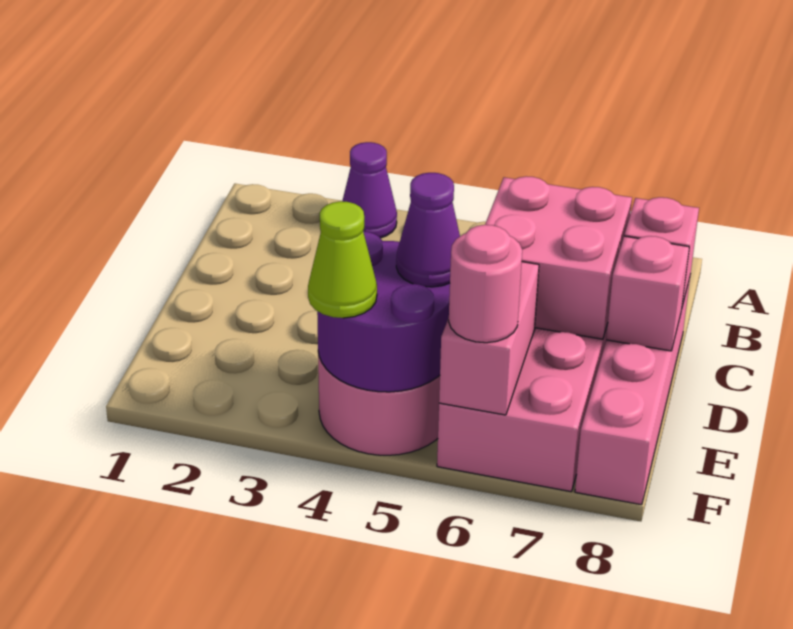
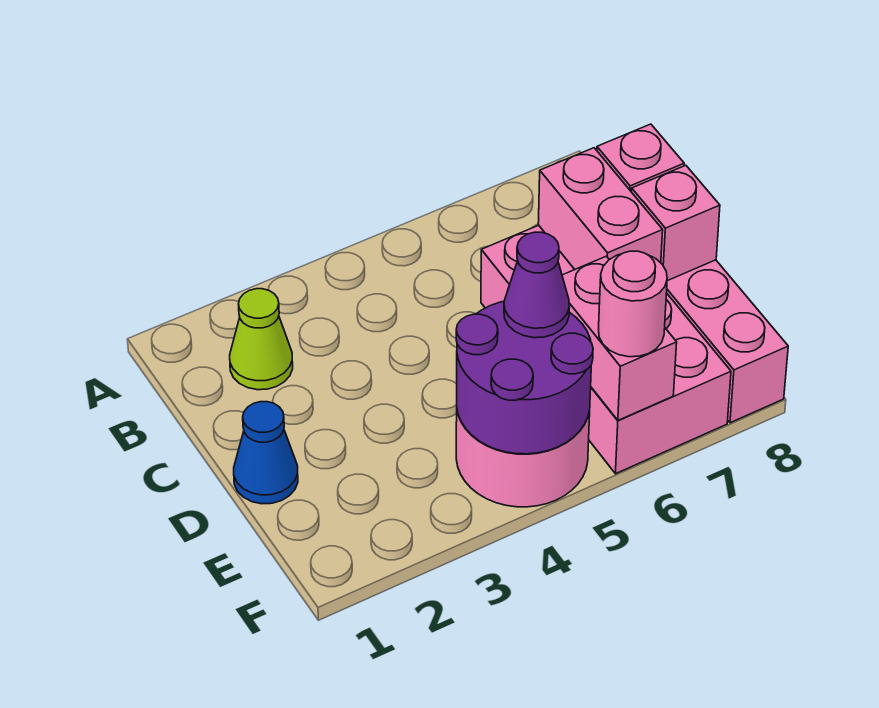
purple 1x1 cone [342,142,397,238] -> none
pink 2x2 brick [485,176,632,339] -> pink 1x2 brick [538,148,663,269]
none -> blue 1x1 cone [234,402,298,504]
lime 1x1 cone [308,201,377,318] -> lime 1x1 cone moved to [230,289,293,390]

